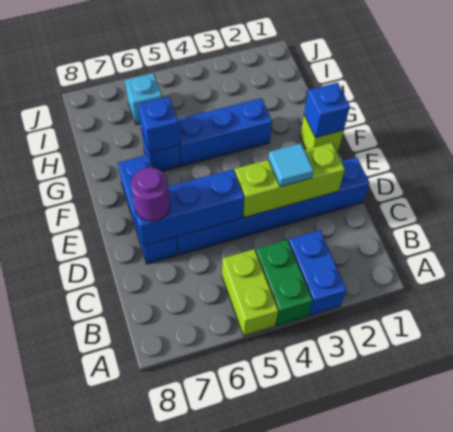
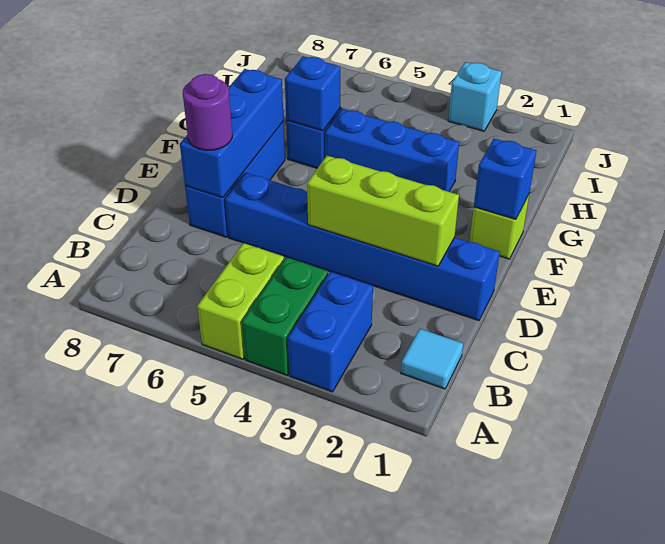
cyan 1x1 tile [268,143,313,187] -> cyan 1x1 tile moved to [401,329,463,389]
blue 1x3 brick [131,169,244,246] -> blue 1x3 brick turned to [180,69,284,198]
cyan 1x1 brick [125,73,162,125] -> cyan 1x1 brick moved to [448,62,502,131]

